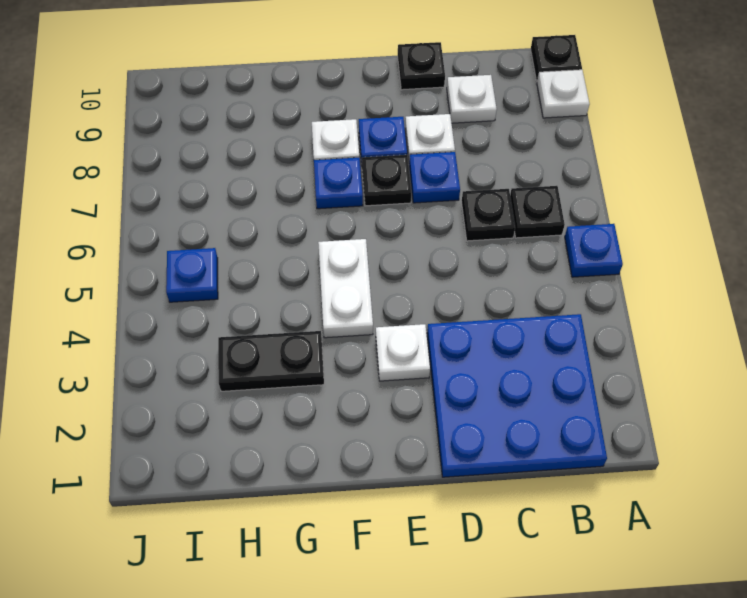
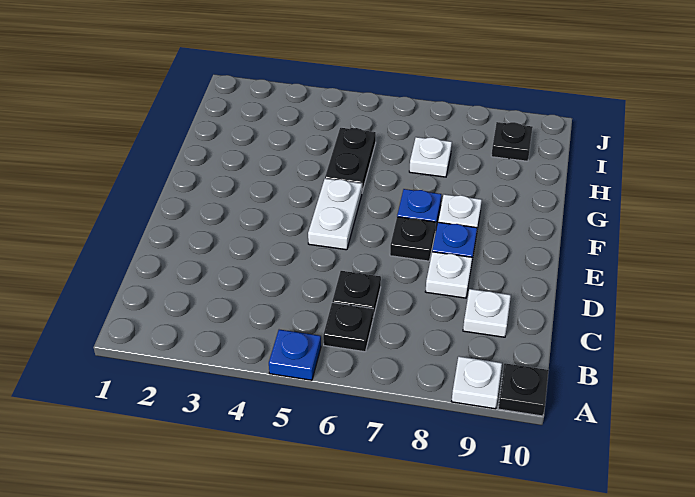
blue 3x3 plate [427,314,607,477] -> none
blue 1x1 plate [409,152,460,203] -> none
black 1x1 plate [398,42,445,90] -> black 1x1 plate moved to [491,122,533,161]
white 1x1 plate [376,324,430,381] -> white 1x1 plate moved to [409,137,452,177]
white 1x2 plate [318,239,373,338] -> white 1x2 plate turned to [308,179,362,250]
black 1x2 plate [218,331,324,391] -> black 1x2 plate moved to [325,128,376,192]
blue 1x1 plate [166,248,218,302] -> none

